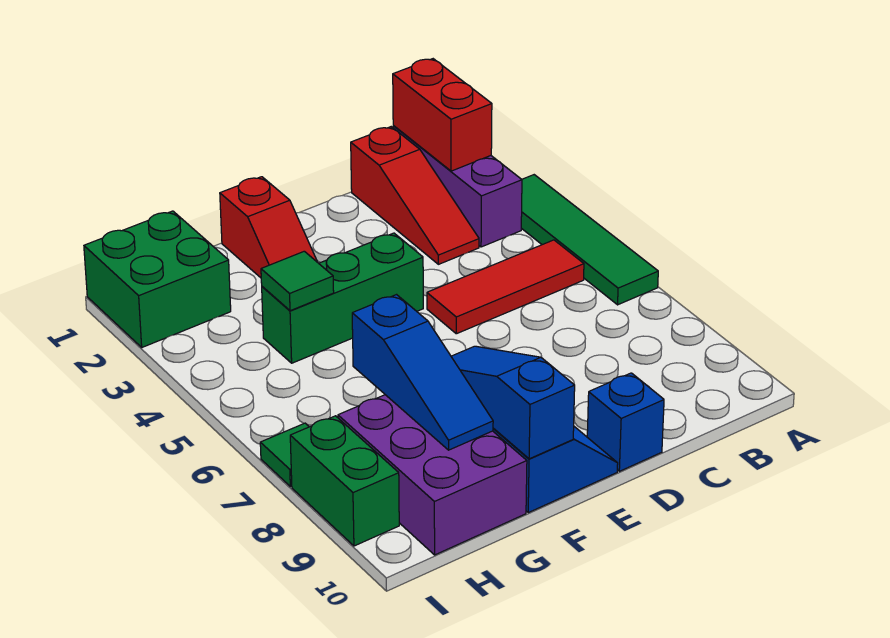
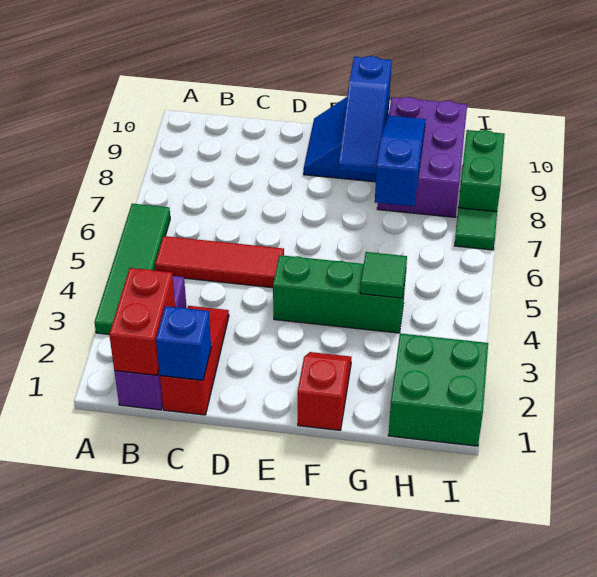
blue 1x1 brick [587,373,664,471] -> blue 1x1 brick moved to [156,306,211,380]

